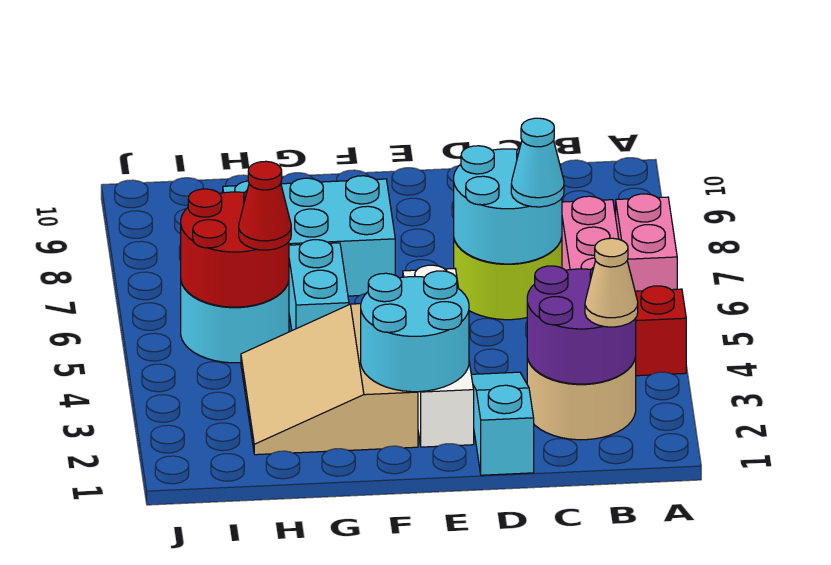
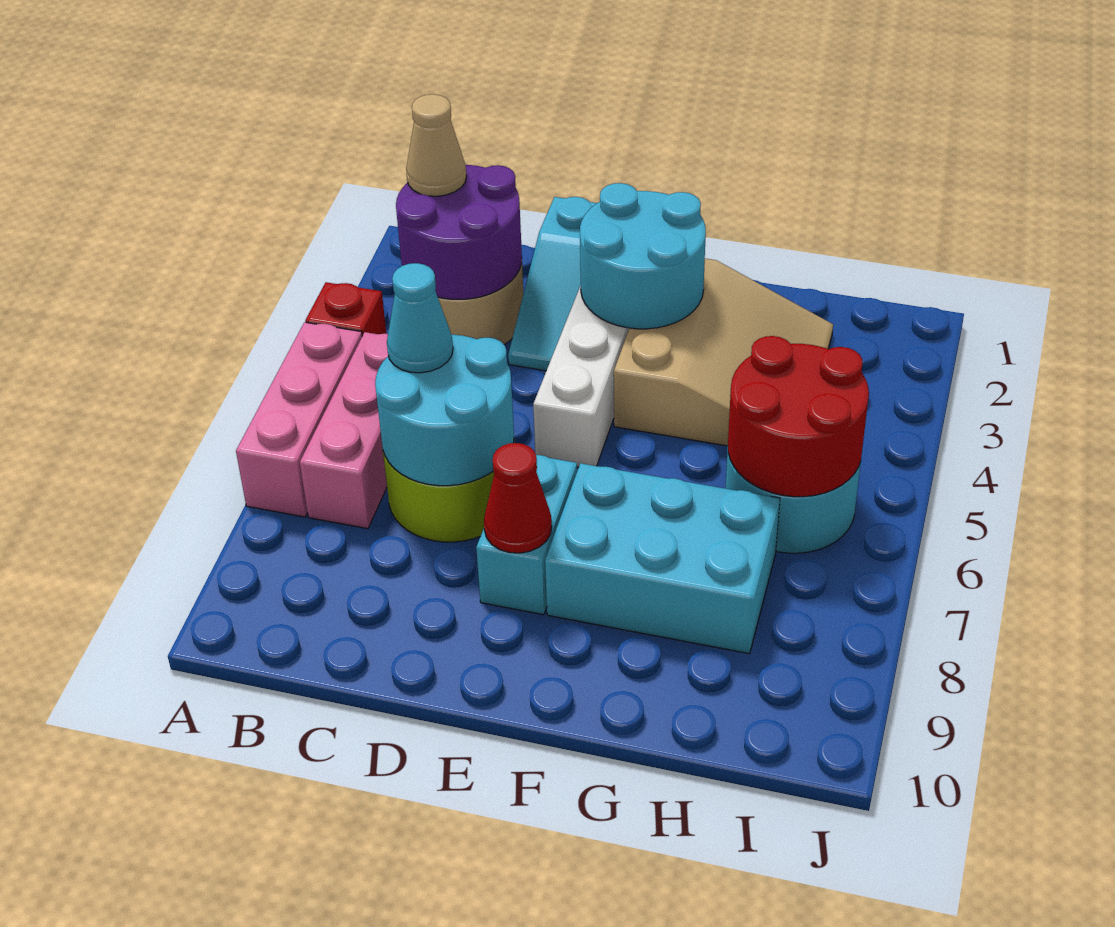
pink 1x2 brick [616,194,677,291] -> pink 1x3 brick [236,322,362,517]
cyan 1x2 brick [289,240,349,330] -> cyan 1x2 brick moved to [476,455,577,615]
red 1x1 cone [239,161,291,250] -> red 1x1 cone moved to [484,443,552,553]

